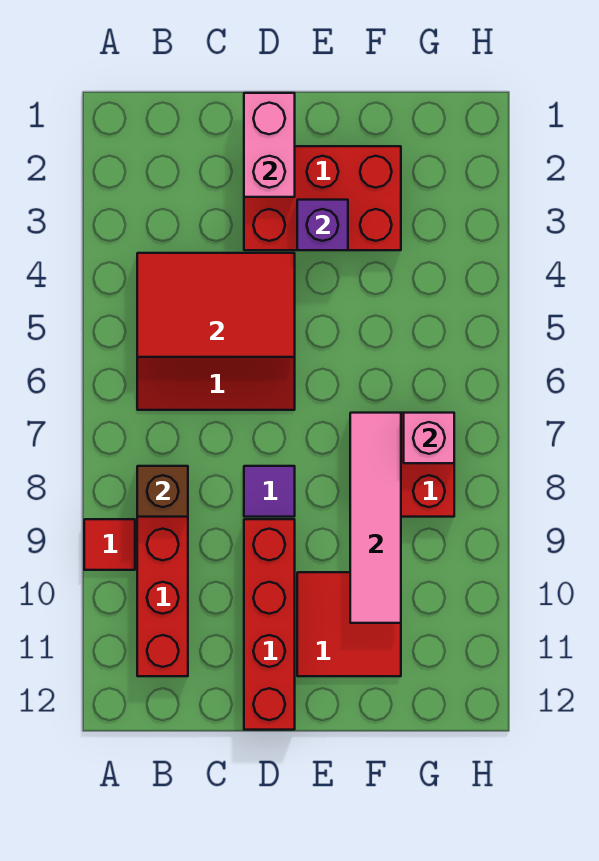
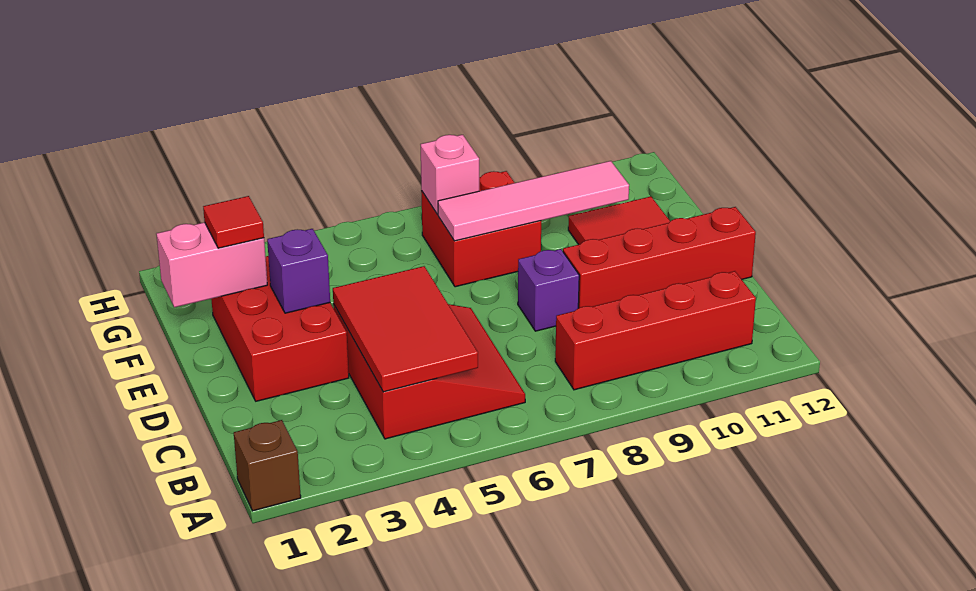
red 1x1 tile [84,519,135,570] -> red 1x1 tile moved to [203,196,264,248]
brown 1x1 brick [137,466,188,517] -> brown 1x1 brick moved to [234,420,301,511]
pink 1x2 brick [244,93,295,197] -> pink 1x2 brick moved to [156,222,267,307]
purple 1x1 tile [244,466,295,517] -> purple 1x1 brick [518,249,579,331]

